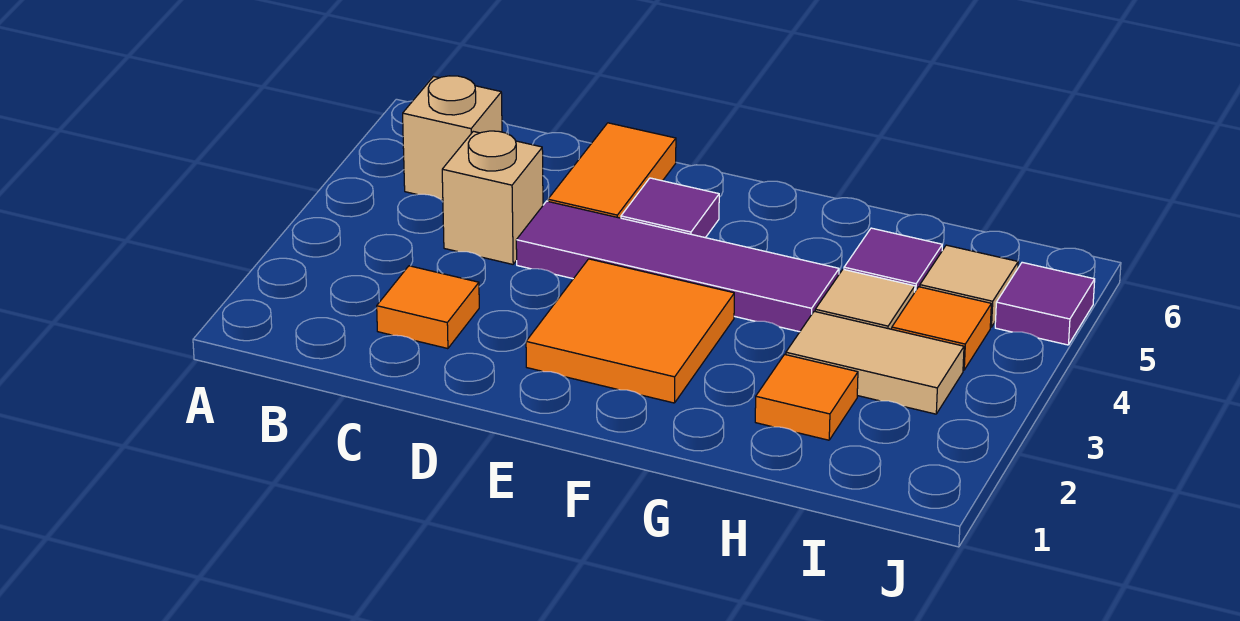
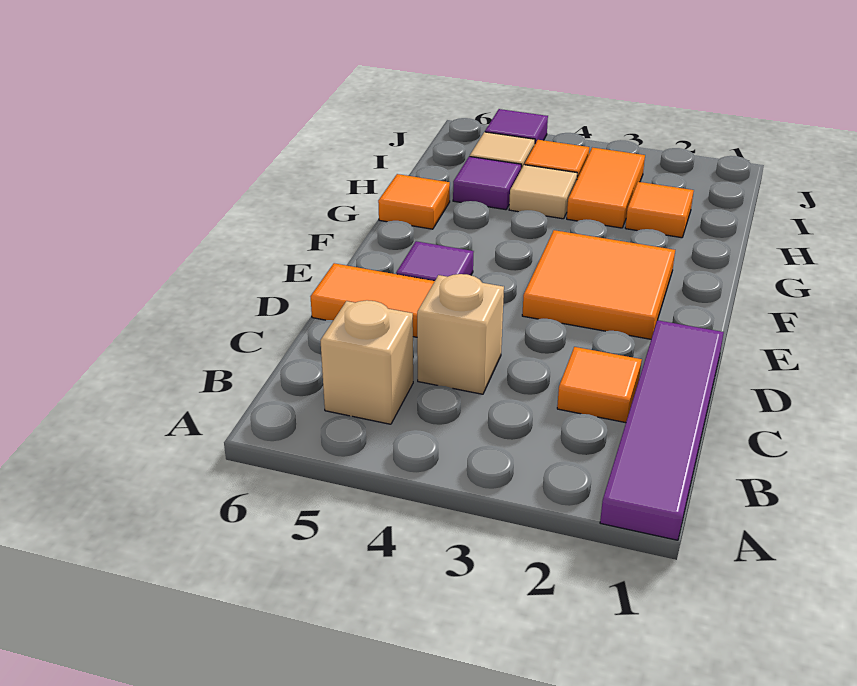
purple 1x4 tile [516,201,839,332] -> purple 1x4 tile moved to [600,320,724,540]
none -> orange 1x1 tile [378,174,450,229]
tan 1x2 tile [786,311,964,414] -> orange 1x2 tile [567,148,645,228]

